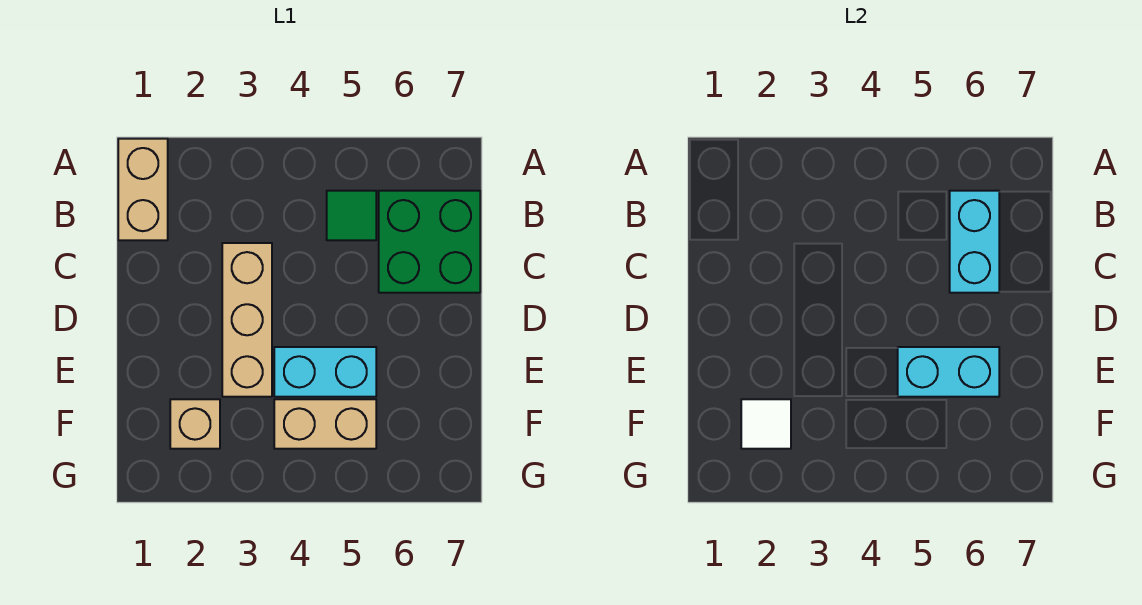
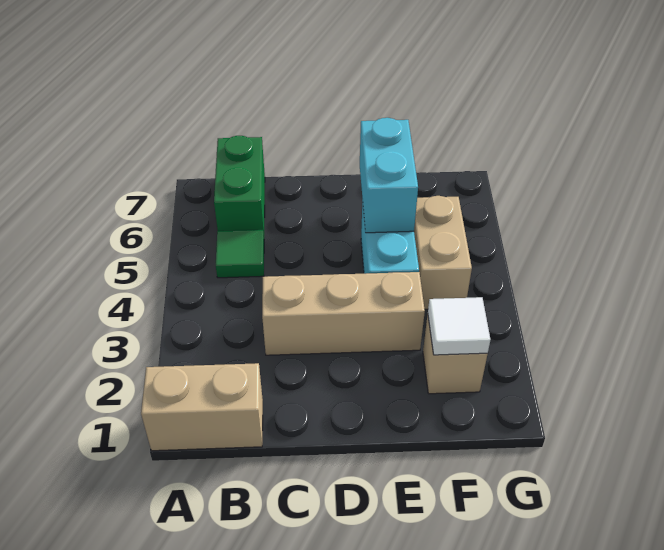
green 2x2 brick [379,191,480,293] -> green 1x2 brick [214,136,265,233]
cyan 1x2 brick [950,191,999,293] -> none

